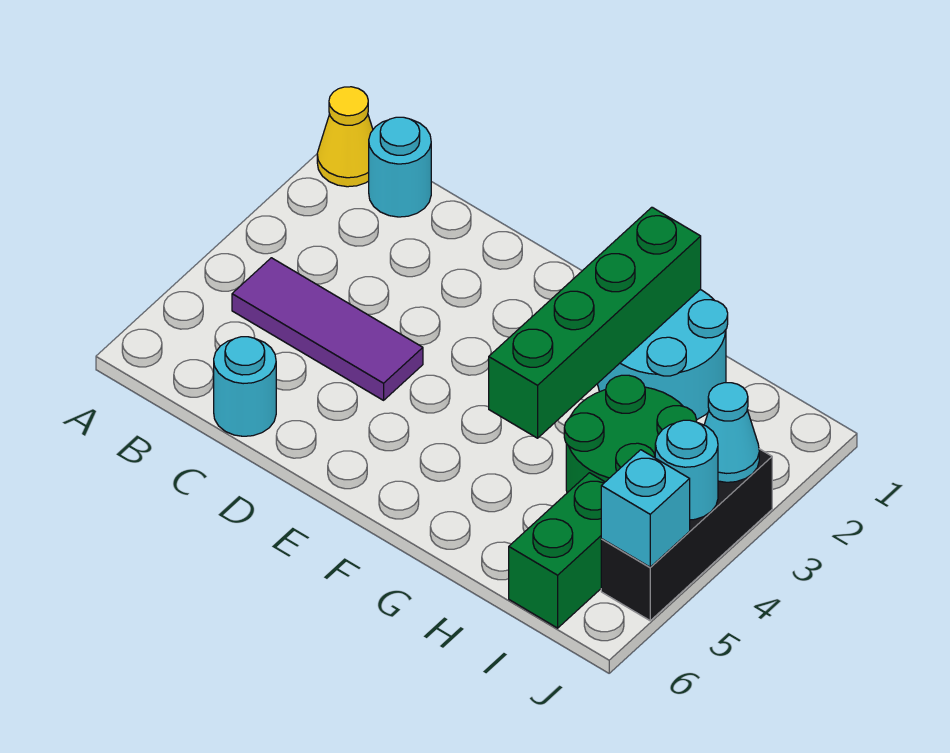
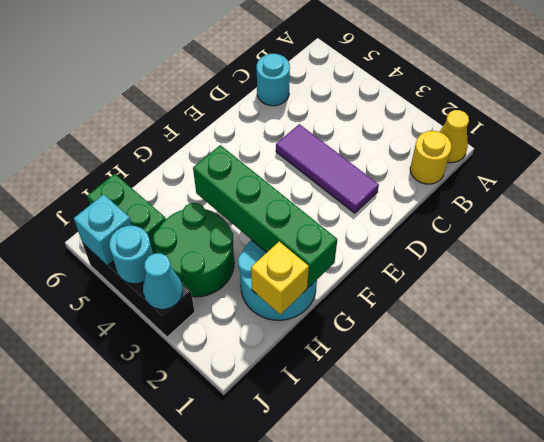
cyan 1x1 round brick [369,117,431,217] -> yellow 1x1 round brick [410,131,451,184]
purple 1x3 tile [232,258,423,400] -> purple 1x3 tile turned to [276,124,379,213]
none -> yellow 1x1 brick [251,242,309,314]

